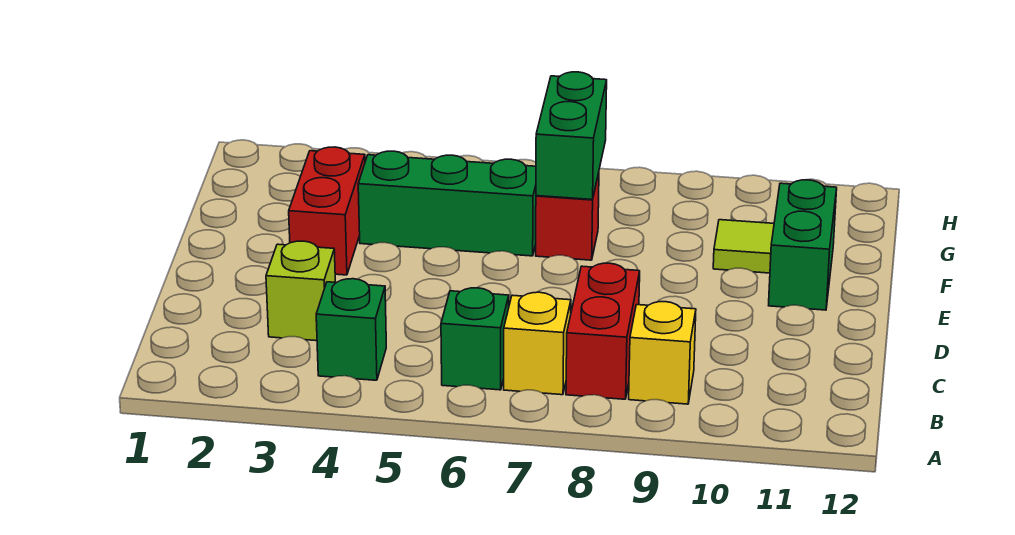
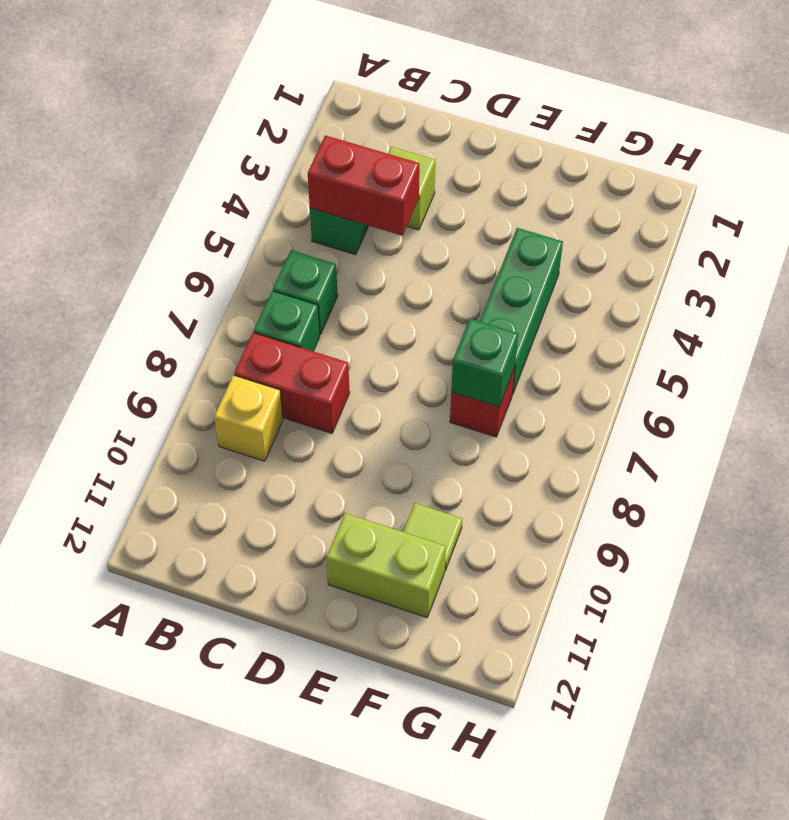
yellow 1x1 brick [504,292,571,395] -> green 1x1 brick [254,291,320,351]
red 1x2 brick [289,147,365,275] -> red 1x2 brick moved to [308,135,419,236]
green 1x2 brick [769,180,837,310] -> lime 1x2 brick [326,513,446,617]
green 1x2 brick [536,72,607,200] -> green 1x1 brick [451,319,518,407]

